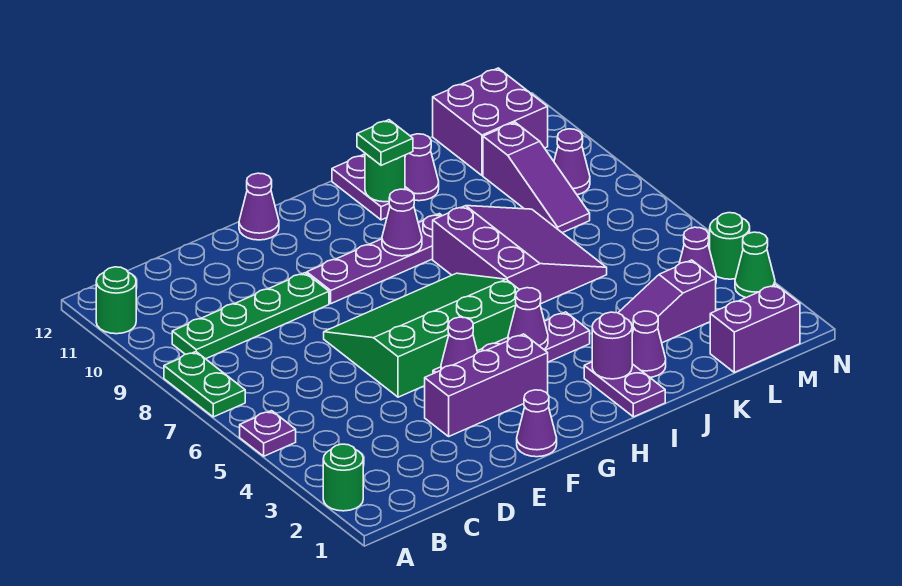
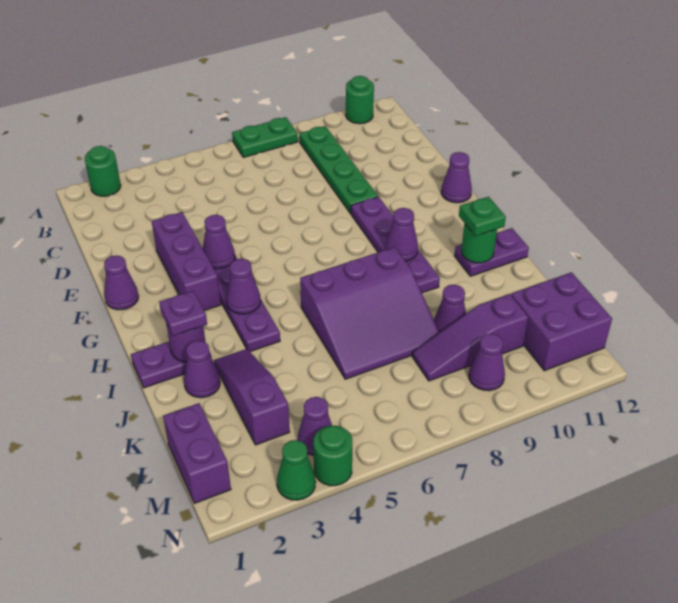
purple 1x1 plate [240,411,296,456] -> purple 1x1 plate moved to [159,291,207,336]
green 3x4 slope [324,273,519,397] -> none
purple 1x1 cone [405,134,439,201] -> purple 1x1 cone moved to [434,285,466,332]

